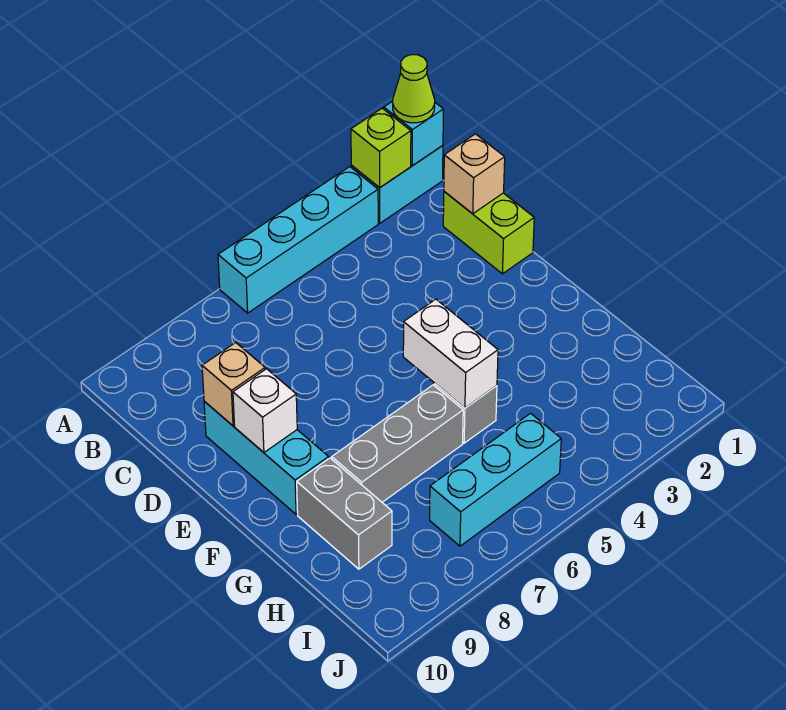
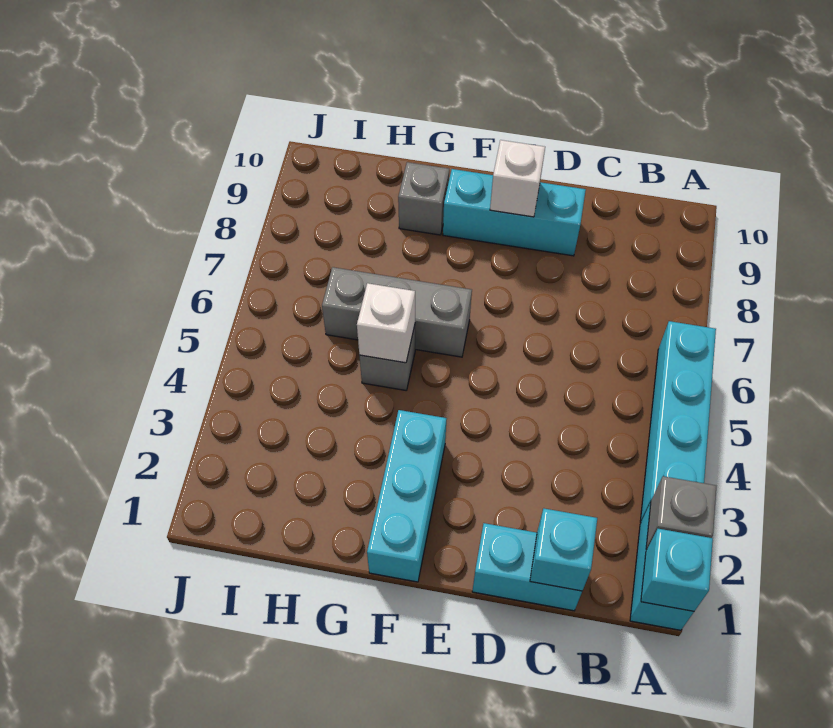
lime 1x1 cone [393,55,435,123] -> none
lime 1x1 brick [351,108,411,188] -> grey 1x1 brick [646,476,716,549]
lime 1x2 brick [443,192,534,274] -> cyan 1x2 brick [472,523,582,611]
tan 1x1 brick [444,134,505,214] -> cyan 1x1 brick [530,509,597,591]
tan 1x1 brick [202,343,265,426] -> none
white 1x2 brick [403,299,498,408] -> white 1x1 brick [357,283,415,363]
grey 1x3 brick [332,385,463,502] -> grey 1x3 brick turned to [322,267,472,357]
grey 1x2 brick [297,458,392,569] -> grey 1x1 brick [398,162,449,235]
cyan 1x3 brick [430,413,561,546] -> cyan 1x3 brick moved to [367,410,447,582]

